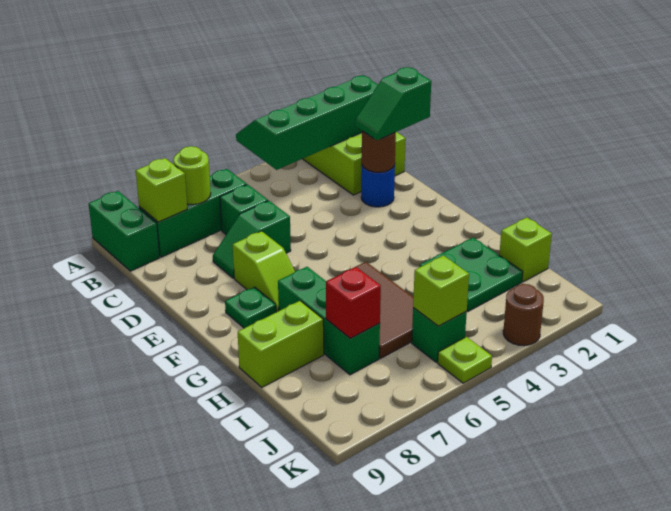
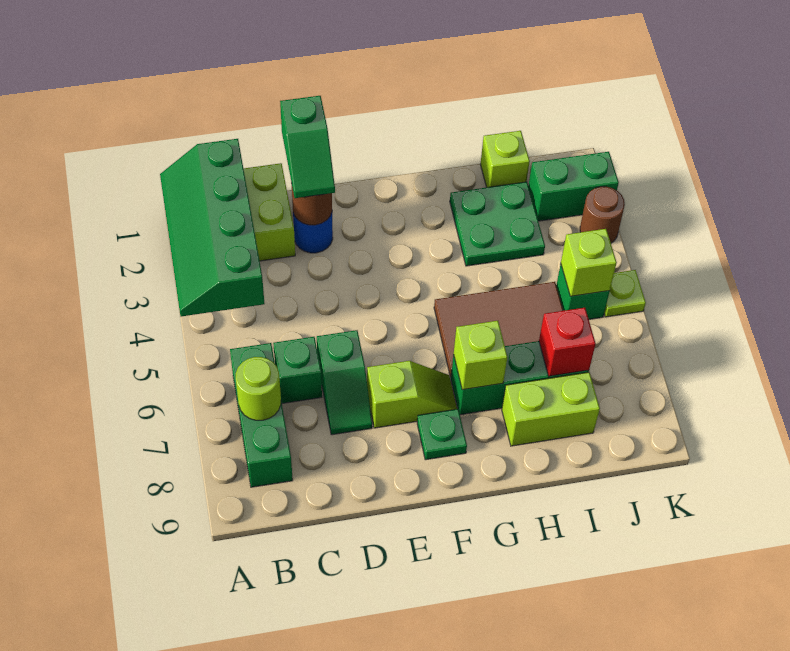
green 1x2 brick [89,191,160,271] -> green 1x2 brick moved to [528,152,619,221]
lime 1x1 brick [136,158,187,222] -> lime 1x1 brick moved to [454,321,507,390]
lime 1x2 brick [238,301,324,387] -> lime 1x2 brick turned to [502,372,600,446]

